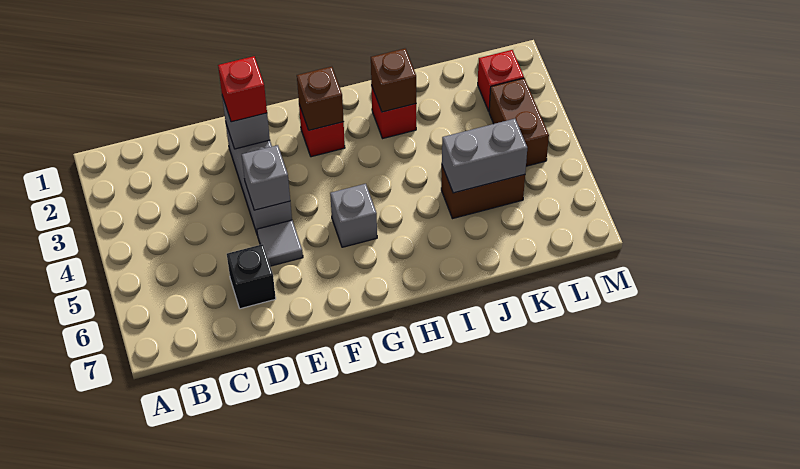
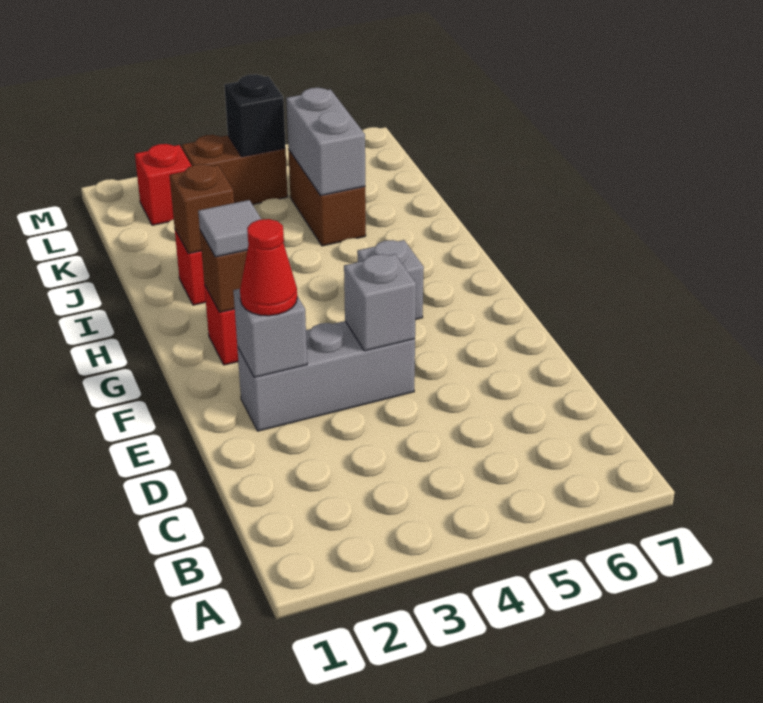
black 1x1 brick [227,244,276,309] -> black 1x1 brick moved to [224,74,285,157]
red 1x1 brick [218,56,267,122] -> red 1x1 cone [240,219,297,316]
grey 1x1 tile [257,220,303,266] -> grey 1x1 tile moved to [198,200,262,257]

